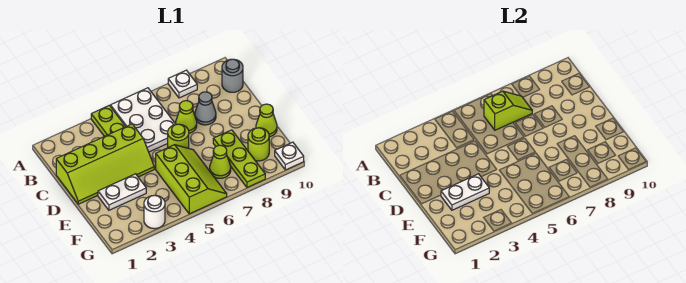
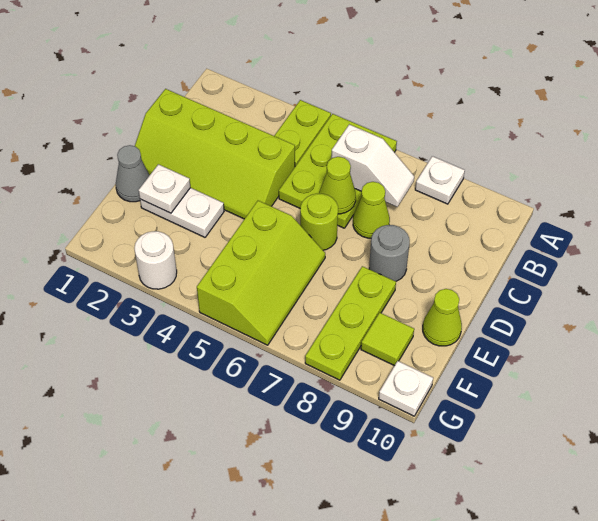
white 2x3 plate [110,88,176,152] -> lime 2x3 plate [279,114,397,228]
lime 1x2 slope [484,91,532,130] -> white 1x2 slope [331,124,414,207]
grey 1x1 round brick [222,59,243,92] -> grey 1x1 round brick moved to [369,225,410,281]
grey 1x1 cone [195,92,216,125] -> grey 1x1 cone moved to [116,145,150,202]
white 1x2 plate [441,174,489,210] -> white 1x1 plate [139,164,190,213]
lime 1x1 cone [210,145,231,178] -> lime 1x1 cone moved to [319,157,356,214]
lime 1x1 round brick [248,128,269,161] -> lime 1x1 tile [361,313,414,366]

